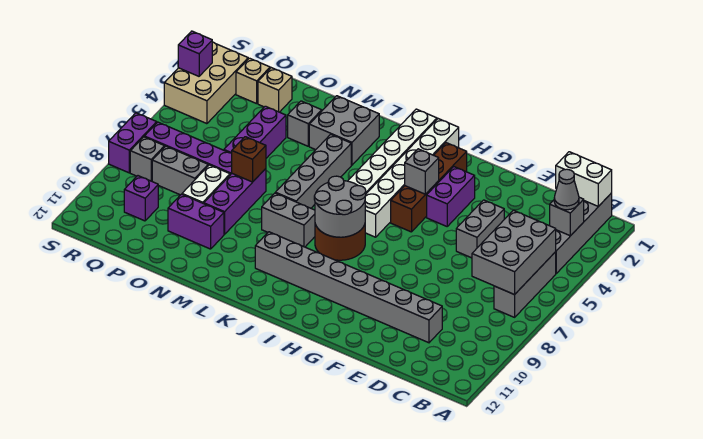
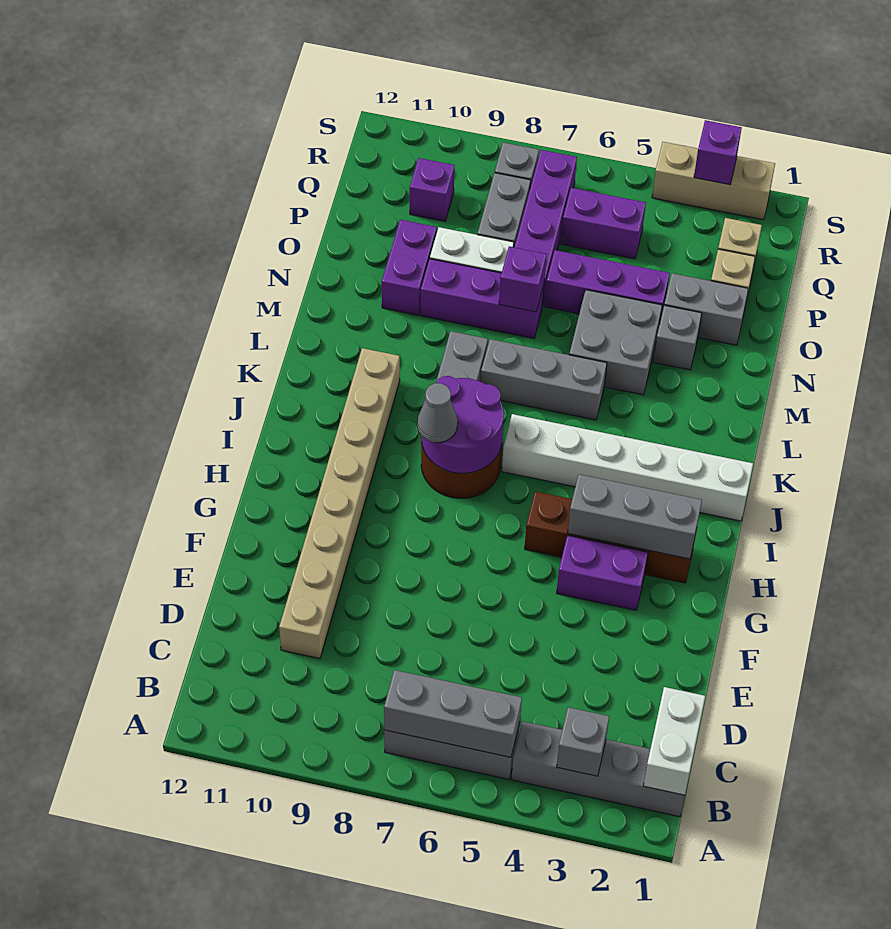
grey 1x1 cone [554,169,579,210] -> grey 1x1 cone moved to [417,383,458,443]
grey 2x3 brick [472,210,556,295] -> grey 1x3 brick [384,670,522,757]
grey 1x8 brick [255,232,442,343] -> tan 1x8 brick [279,348,400,659]
grey 1x2 brick [456,200,504,258] -> grey 1x2 brick moved to [664,273,748,345]
grey 1x1 brick [405,149,439,194] -> grey 1x3 brick [568,474,702,559]
white 1x6 brick [365,119,459,237] -> none
grey 2x2 round brick [314,176,366,237] -> purple 2x2 round brick [422,376,504,473]
grey 2x2 brick [309,96,379,165] -> grey 2x2 brick moved to [569,290,662,395]
grey 1x4 brick [275,134,351,208] -> grey 1x3 brick [481,339,607,420]
brown 1x1 brick [232,137,266,182] -> purple 1x1 brick [499,246,546,312]
tan 2x3 brick [164,42,248,124] -> tan 1x3 brick [652,142,775,220]
purple 1x2 brick [109,113,157,173] -> purple 1x2 brick moved to [561,188,646,259]

